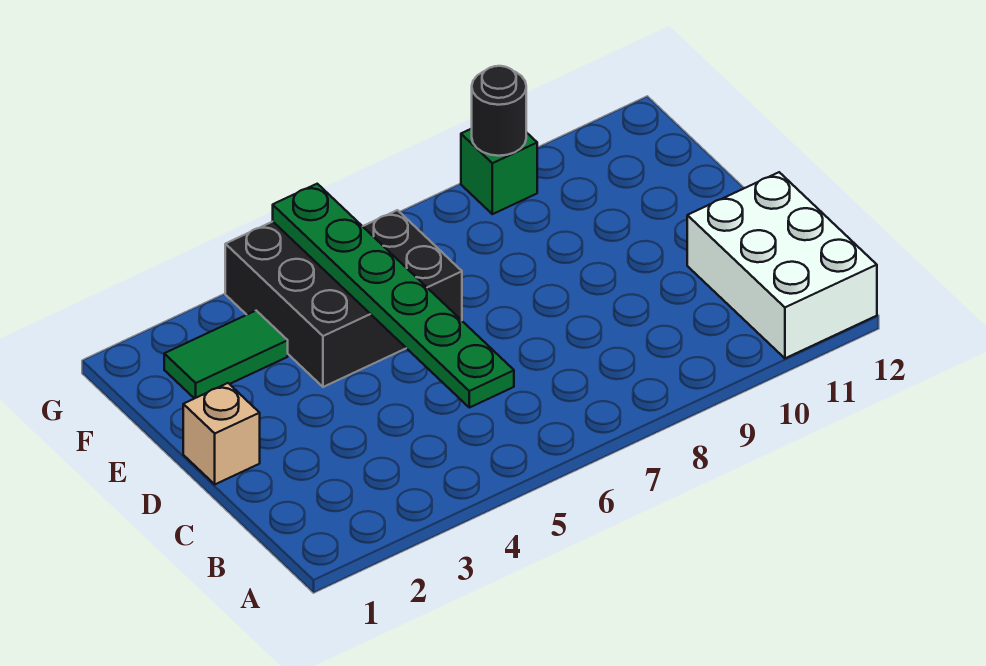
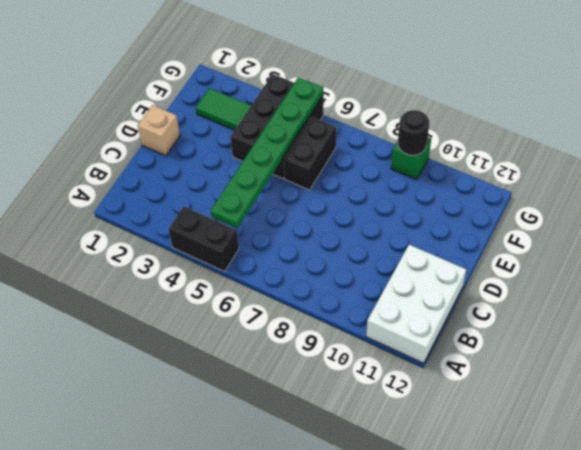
none -> black 1x2 brick [169,207,239,272]

